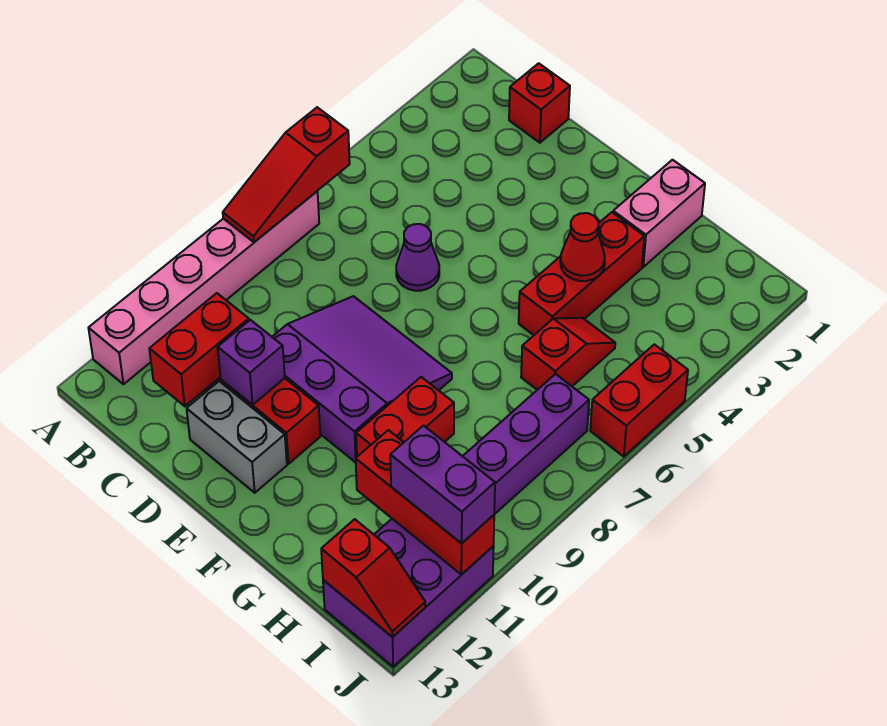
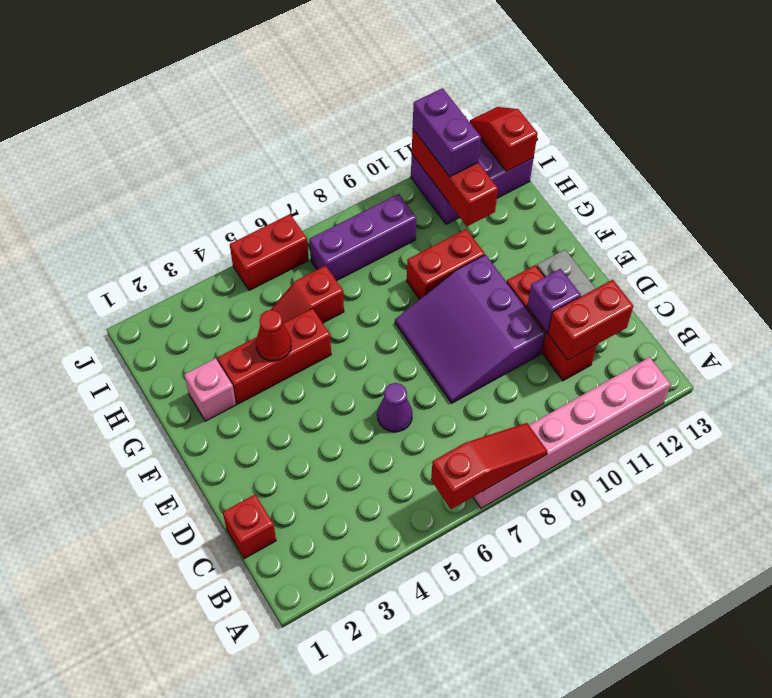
pink 1x2 brick [613,160,705,267] -> pink 1x1 brick [184,358,236,421]

